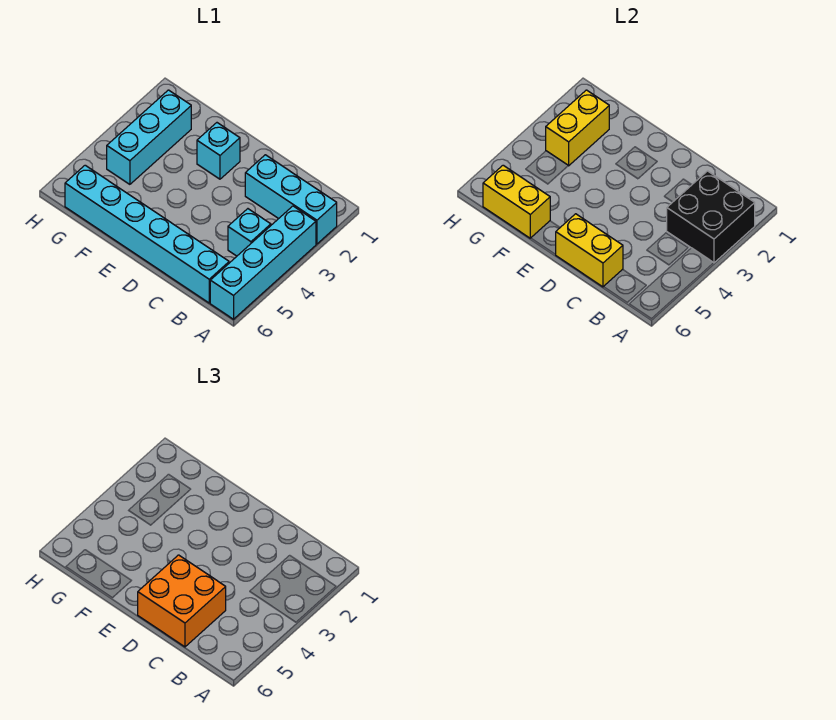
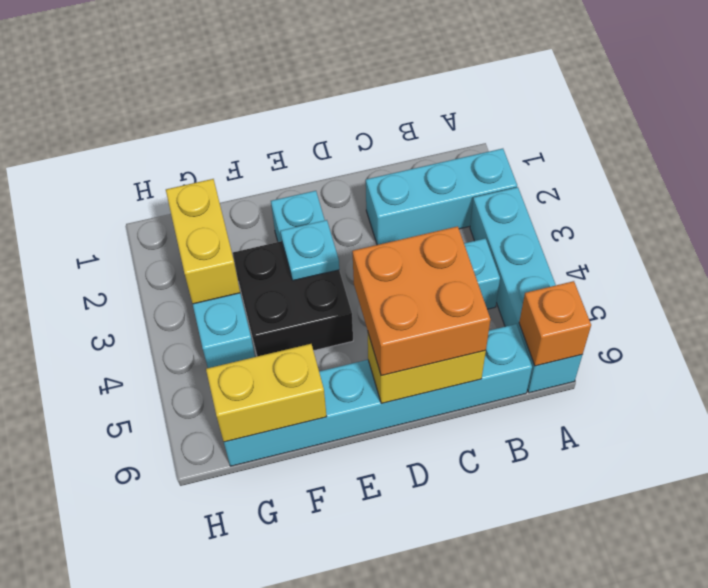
black 2x2 brick [667,171,755,263] -> black 2x2 brick moved to [233,241,353,356]
none -> orange 1x1 brick [519,281,591,366]
none -> cyan 1x1 plate [280,220,339,281]

